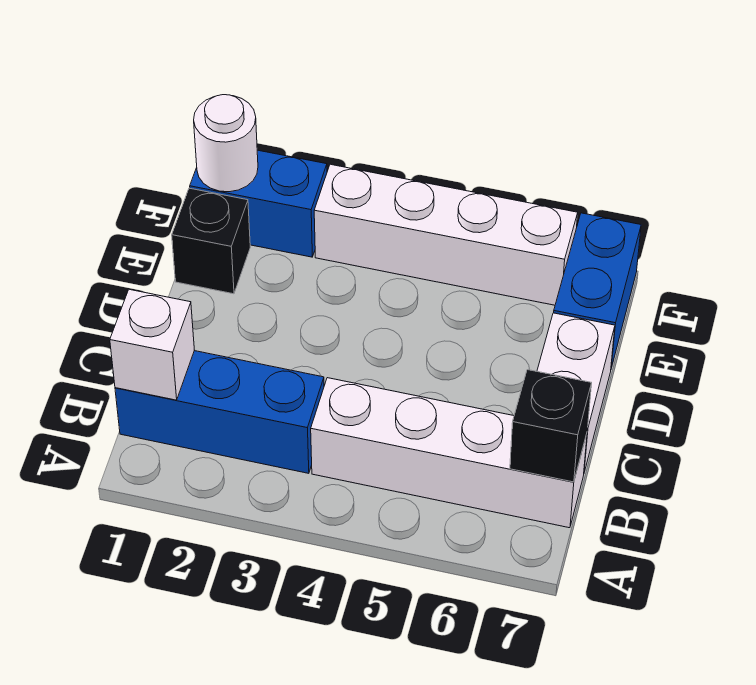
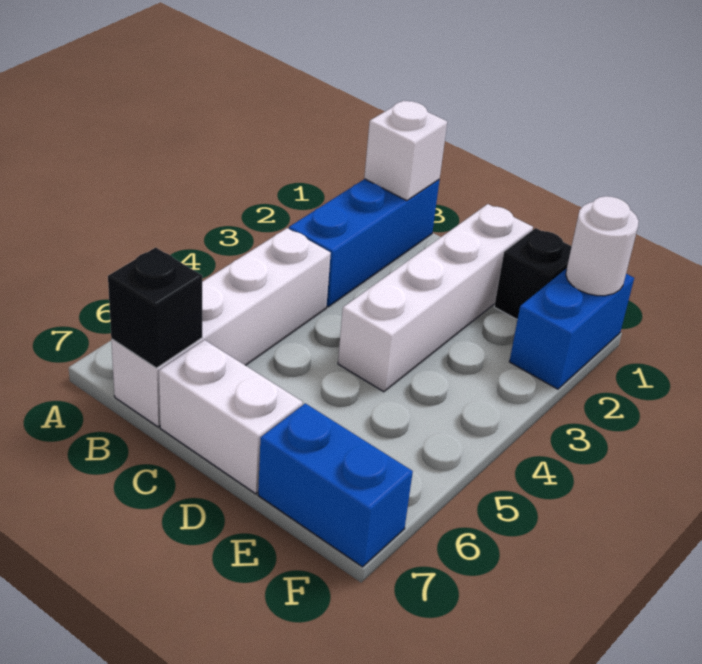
white 1x4 brick [314,164,578,305] -> white 1x4 brick moved to [338,204,533,392]

